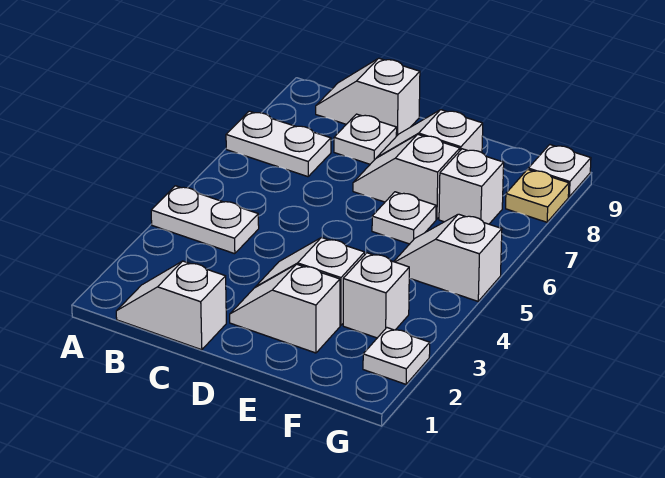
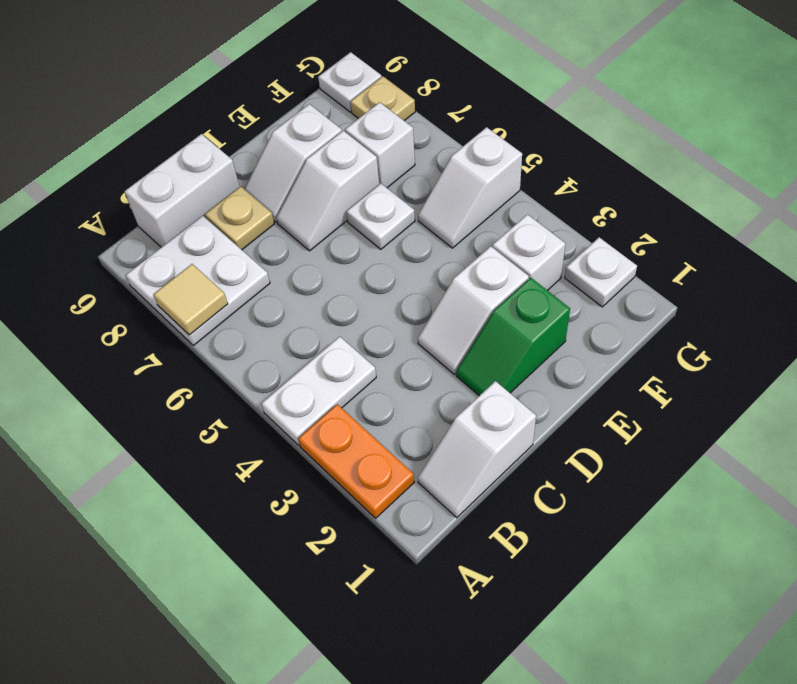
none -> orange 1x2 plate [298,404,414,518]
white 1x2 plate [226,111,331,177] -> white 2x2 plate [126,216,270,345]
none -> tan 1x1 tile [153,264,228,335]
white 1x2 slope [316,58,420,136] -> white 1x2 brick [125,134,239,247]
white 1x1 plate [334,114,397,164] -> tan 1x1 plate [205,186,274,250]
white 1x2 slope [230,264,340,353] -> green 1x2 slope [456,278,570,396]

